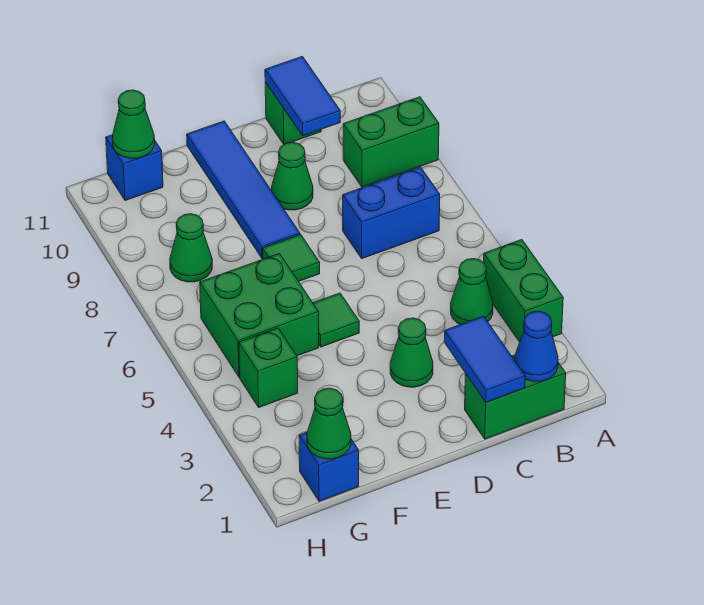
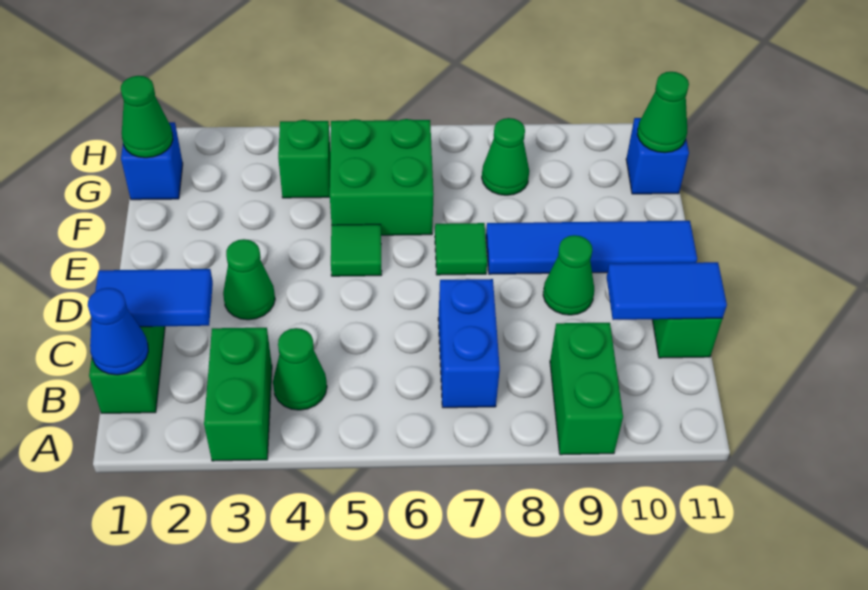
green 1x2 brick [484,240,563,342] -> green 1x2 brick turned to [204,328,272,461]

